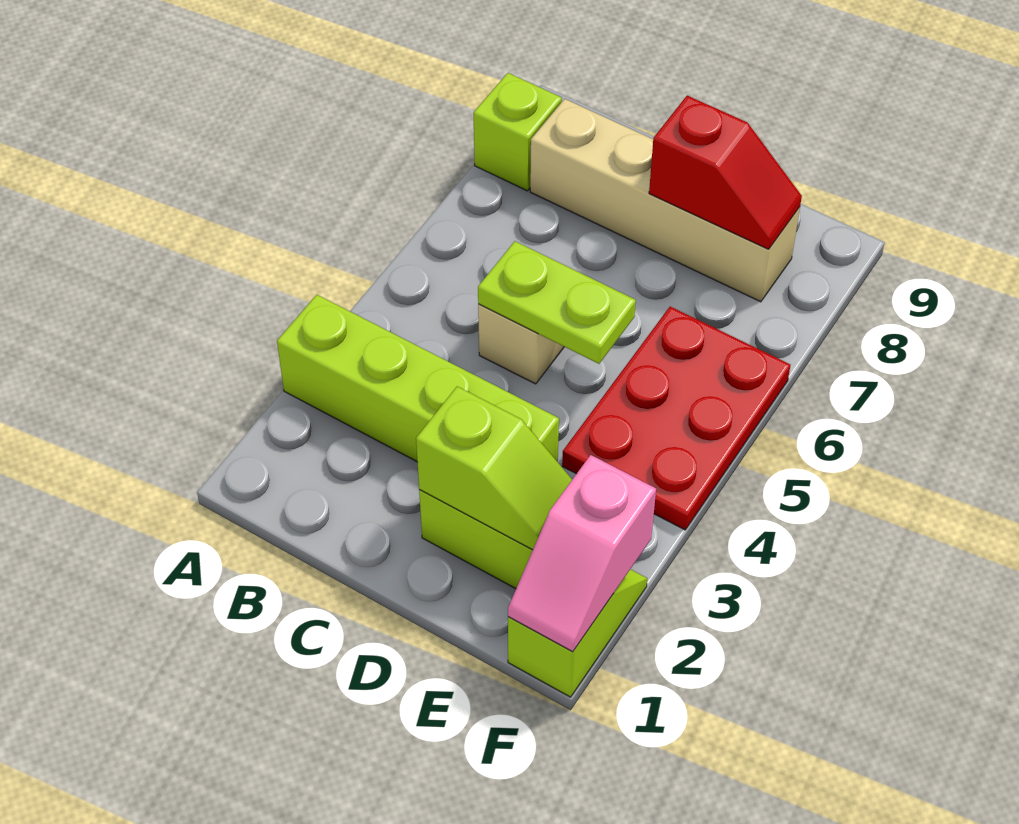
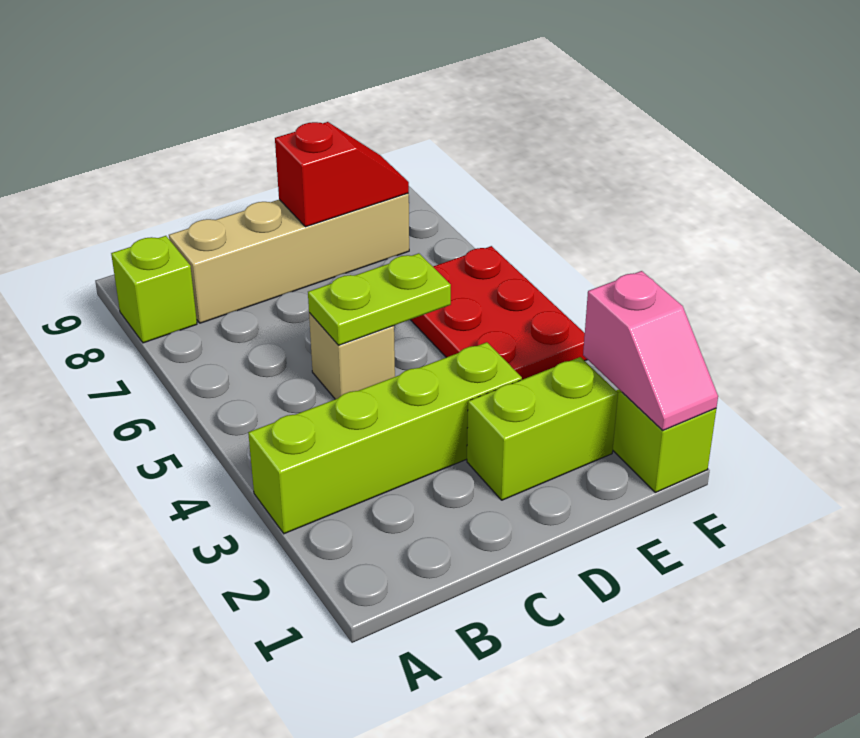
lime 1x2 slope [416,386,572,550] -> none

